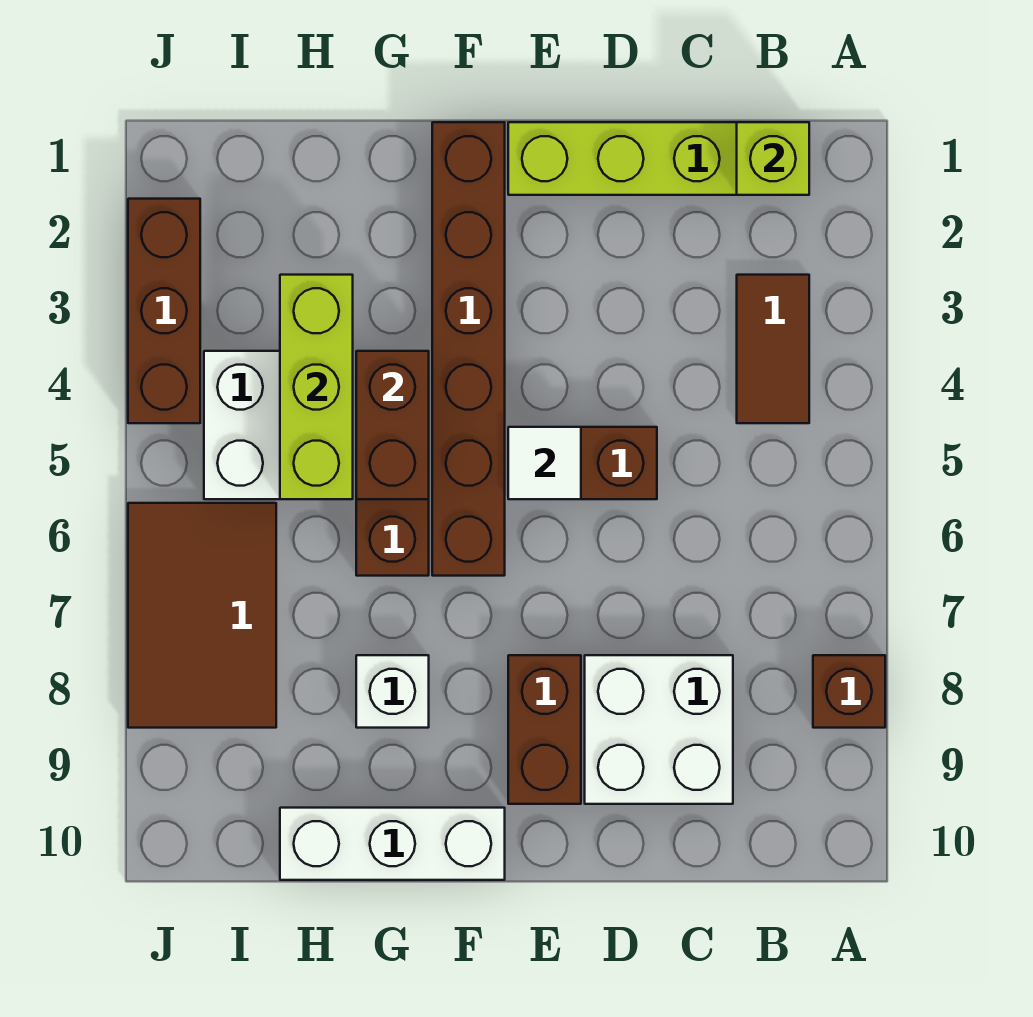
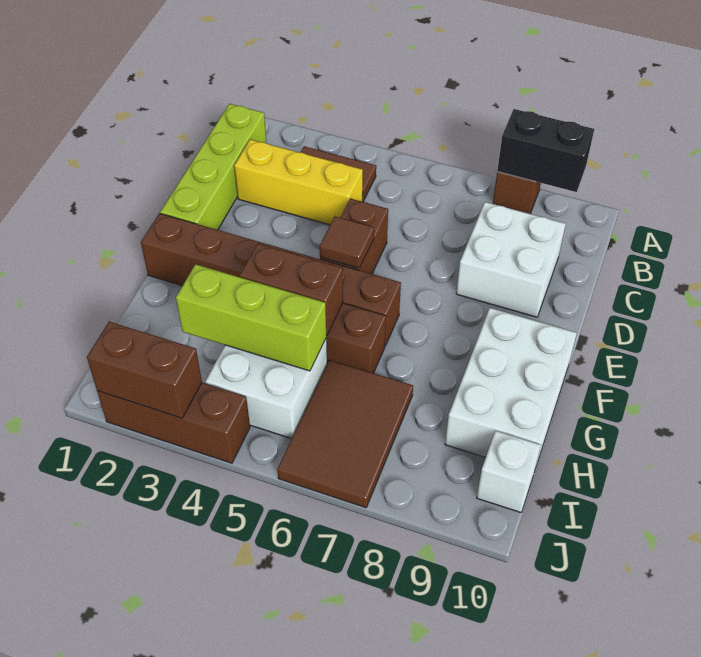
none -> black 1x2 brick [497,109,594,192]
lime 1x1 brick [737,122,809,195] -> none
none -> yellow 1x3 brick [234,140,363,225]
white 1x1 tile [508,427,581,499] -> brown 1x1 tile [320,216,374,268]
brown 1x2 brick [508,655,581,804] -> brown 1x2 brick moved to [87,322,202,418]
white 1x3 brick [280,808,505,880] -> white 2x3 brick [445,308,577,468]
white 1x1 brick [356,655,429,728] -> white 1x1 brick moved to [477,431,541,512]
brown 2x3 tile [128,503,276,728] -> brown 2x3 tile turned to [277,360,413,508]

